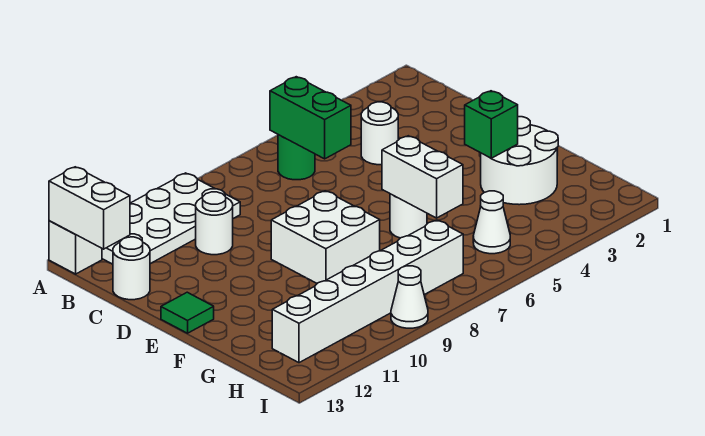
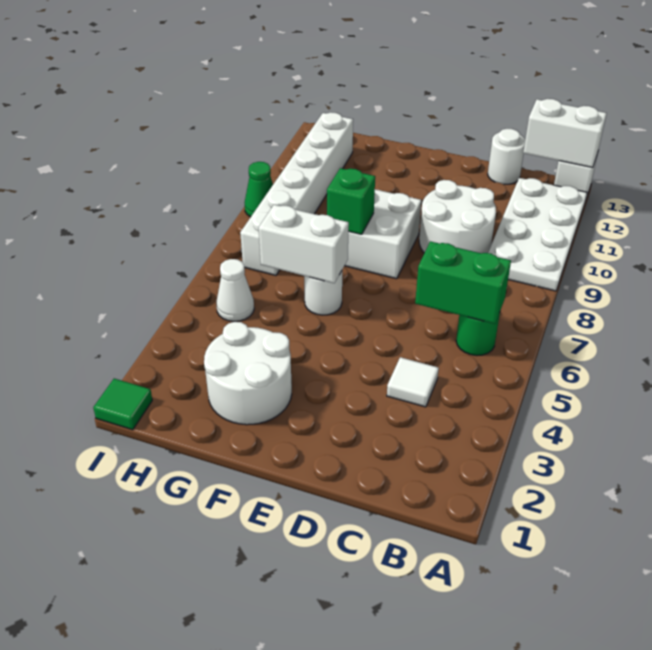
white 1x1 round brick [361,102,398,165] -> white 1x1 tile [387,357,439,407]
white 1x1 round brick [196,192,233,255] -> white 2x2 round brick [419,180,496,253]
green 1x1 tile [161,292,214,333] -> green 1x1 tile moved to [93,379,152,430]
green 1x1 brick [465,91,518,158] -> green 1x1 brick moved to [327,168,375,234]
white 1x1 cone [391,266,428,328] -> green 1x1 cone [245,162,273,217]

